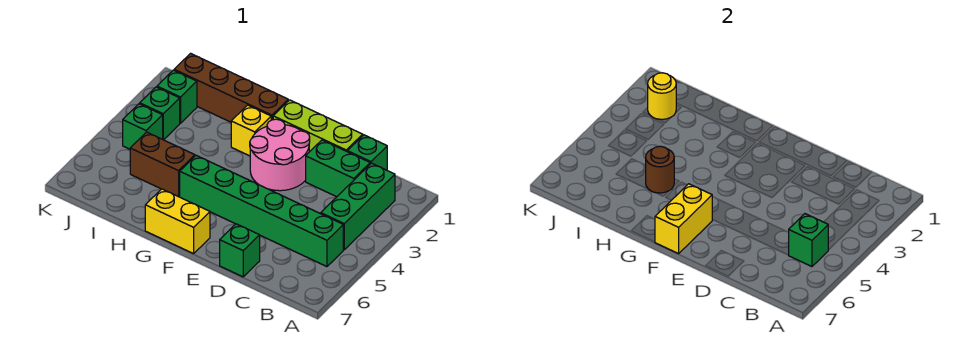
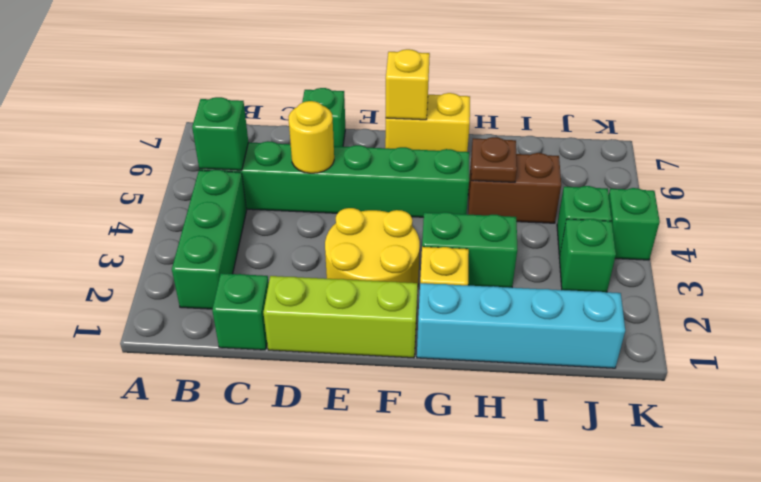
green 1x2 brick [306,140,370,197] -> green 1x2 brick moved to [422,212,517,288]
pink 2x2 round brick [250,119,310,191] -> yellow 2x2 round brick [325,208,420,283]
yellow 1x2 brick [655,184,712,254] -> yellow 1x1 brick [386,49,430,120]
brown 1x4 brick [174,53,288,122] -> cyan 1x4 brick [417,283,625,368]
brown 1x1 round brick [646,146,674,193] -> brown 1x1 plate [471,137,517,182]
green 1x1 brick [157,70,197,123] -> green 1x1 brick moved to [609,188,660,260]
yellow 1x1 round brick [648,73,676,119] -> yellow 1x1 round brick moved to [289,101,334,173]

